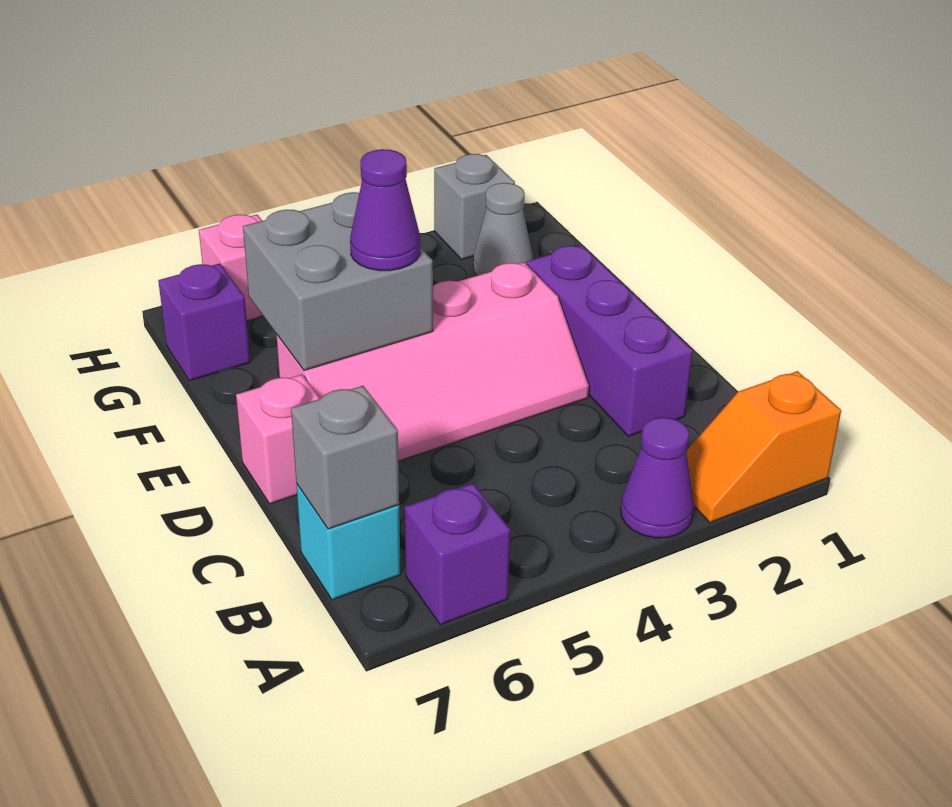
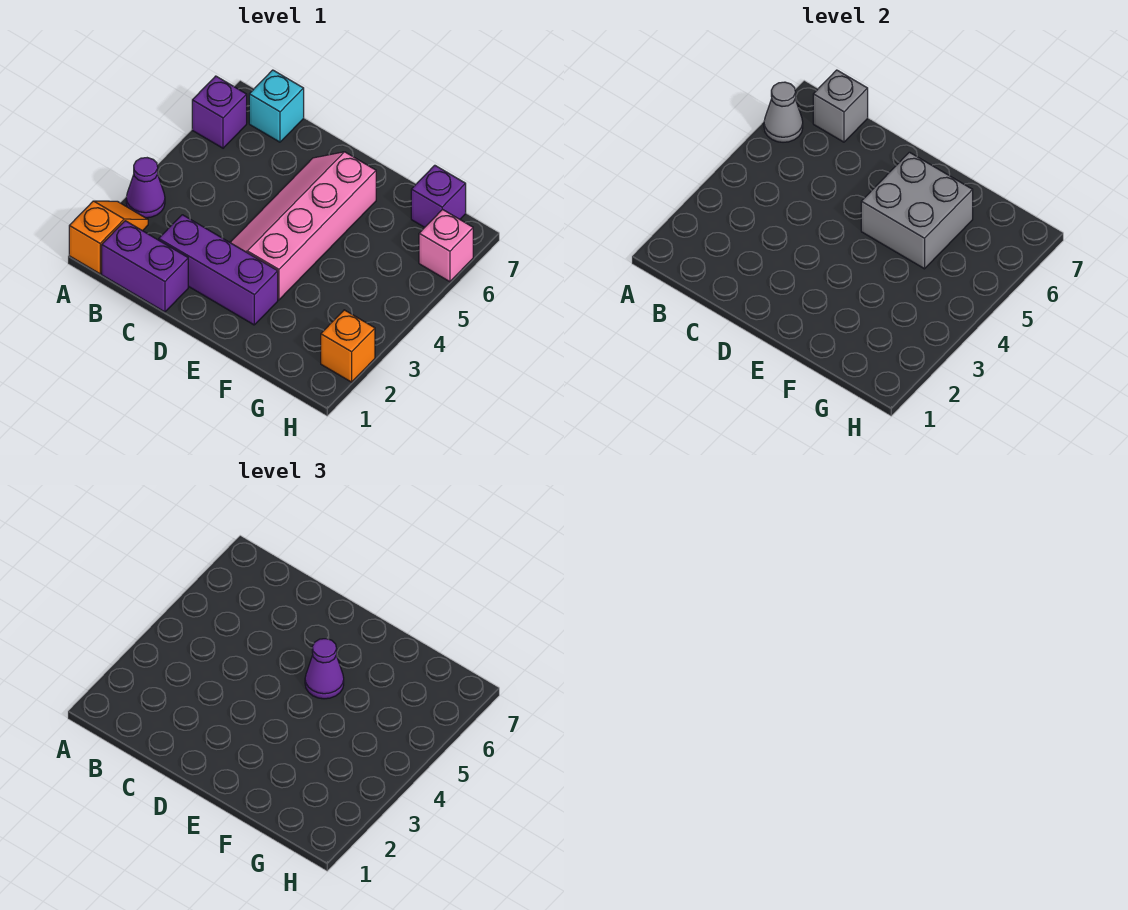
none -> purple 1x2 brick [102,221,188,312]
pink 1x1 brick [236,375,320,504] -> none
grey 1x1 cone [473,183,533,276] -> grey 1x1 cone moved to [764,82,803,142]
grey 1x1 brick [434,154,515,260] -> orange 1x1 brick [321,310,375,382]

